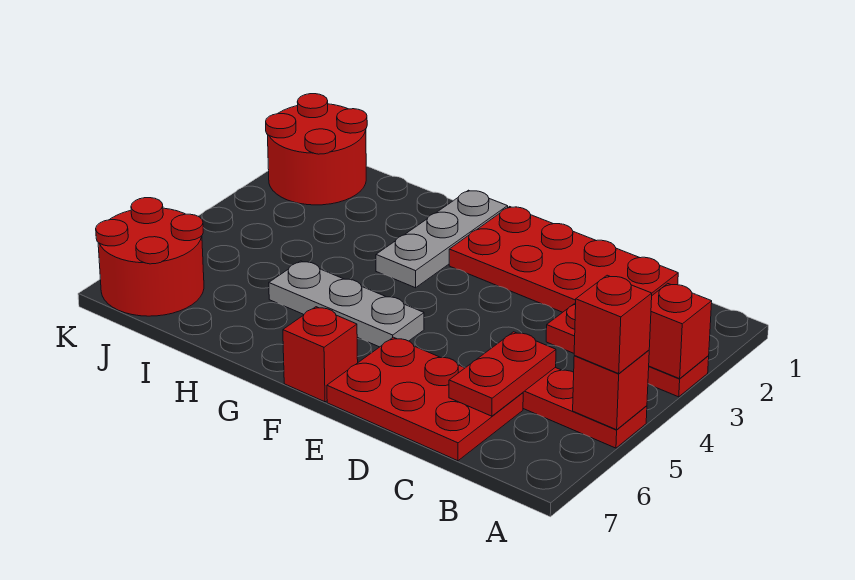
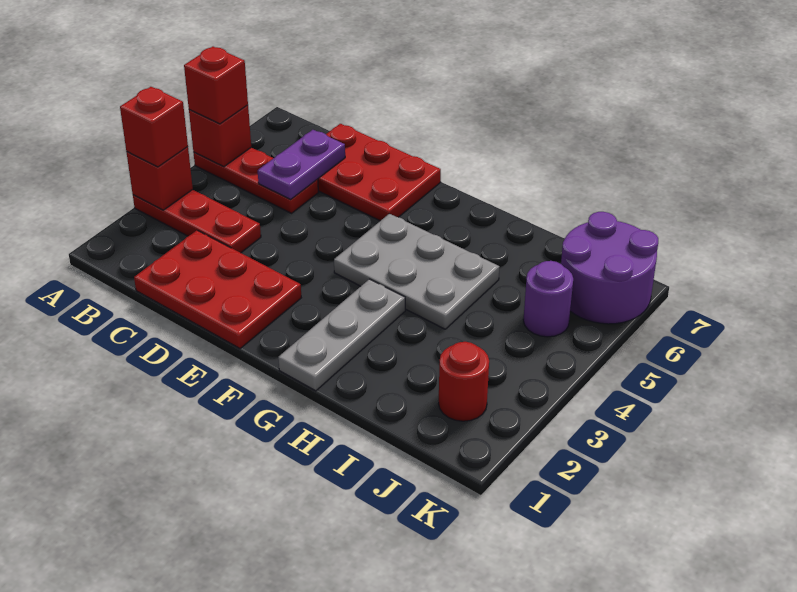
red 2x4 plate [449,207,678,312] -> red 2x3 plate [134,230,301,349]
red 1x2 plate [449,332,556,416] -> purple 1x2 plate [258,130,345,200]
grey 1x3 plate [269,261,424,347] -> grey 2x3 plate [334,214,499,329]
red 1x1 brick [283,307,358,402] -> red 1x1 brick moved to [120,87,188,167]
red 2x2 round brick [266,94,367,205] -> red 1x1 round brick [439,342,489,421]
none -> purple 1x1 round brick [523,261,573,337]
red 2x2 round brick [96,198,204,316] -> purple 2x2 round brick [561,212,658,324]

